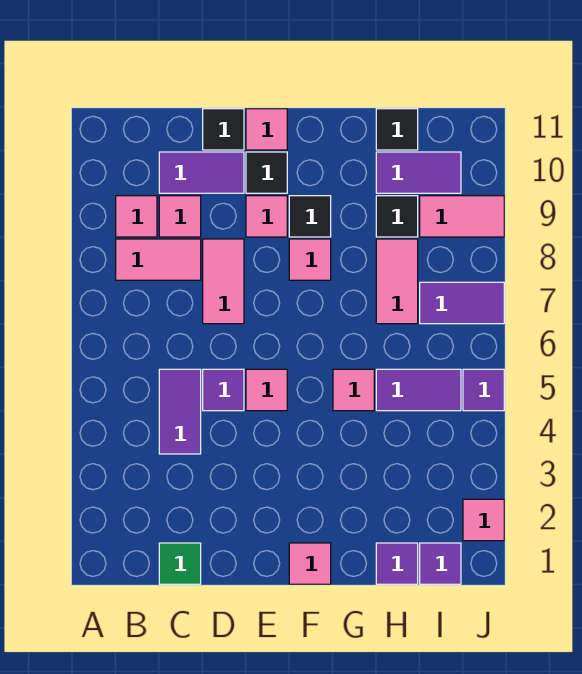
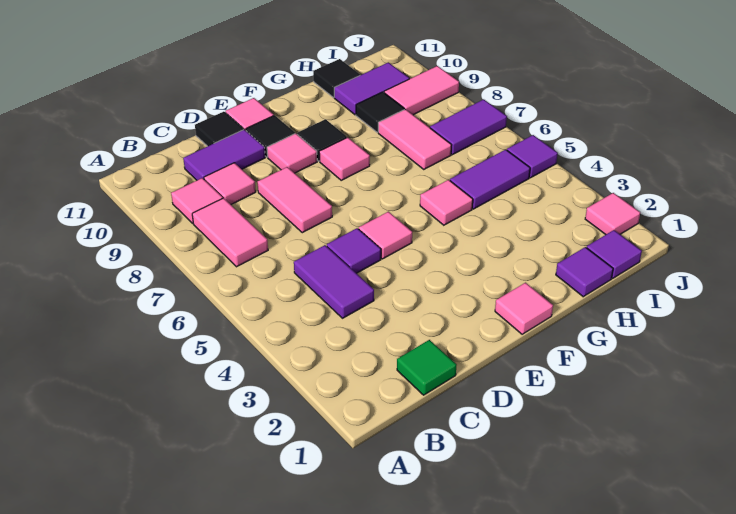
pink 1x2 tile [116,239,201,280] -> pink 1x2 tile turned to [192,198,268,267]

